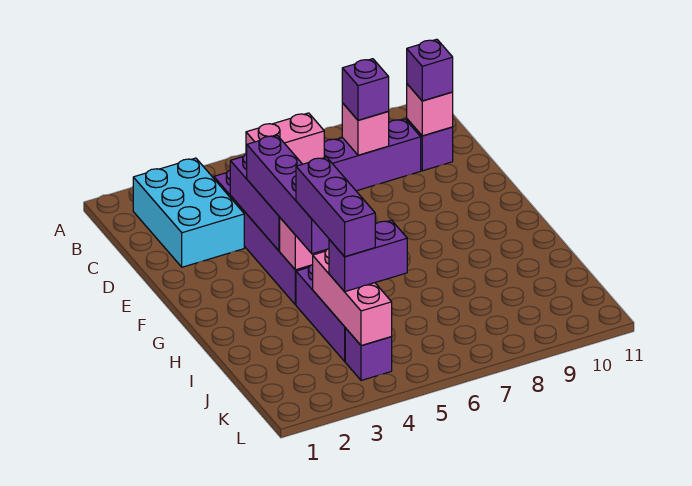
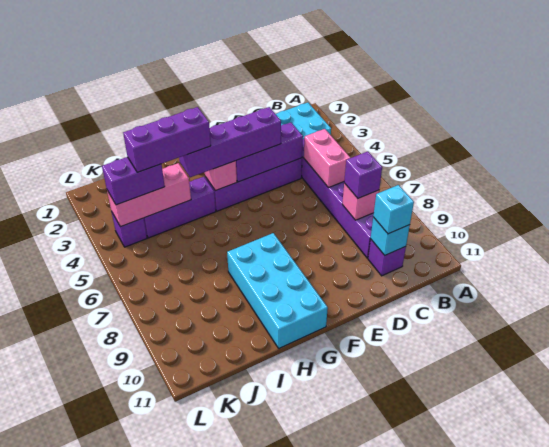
pink 1x1 brick [407,84,453,136] -> cyan 1x1 brick [371,217,410,255]
purple 1x1 brick [407,39,453,101] -> cyan 1x1 brick [373,185,414,234]
none -> cyan 2x4 brick [227,233,328,348]
purple 1x2 brick [329,220,407,292] -> purple 1x2 brick turned to [102,157,165,205]

